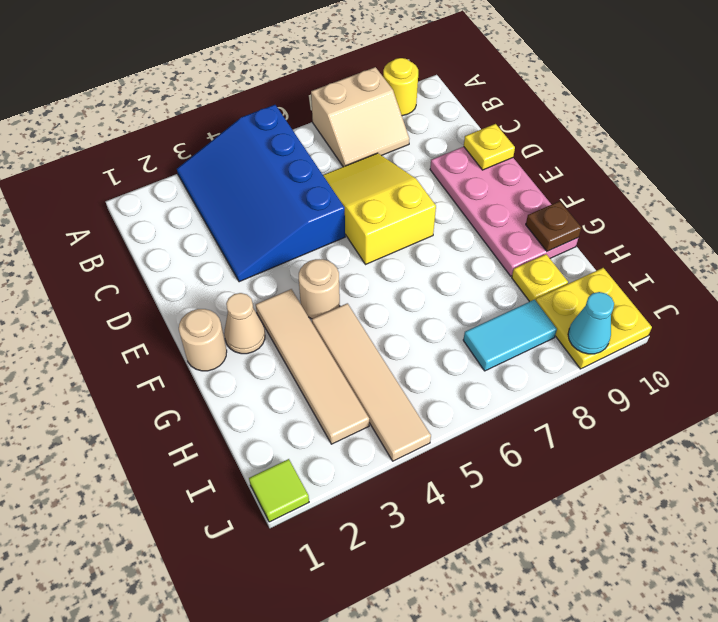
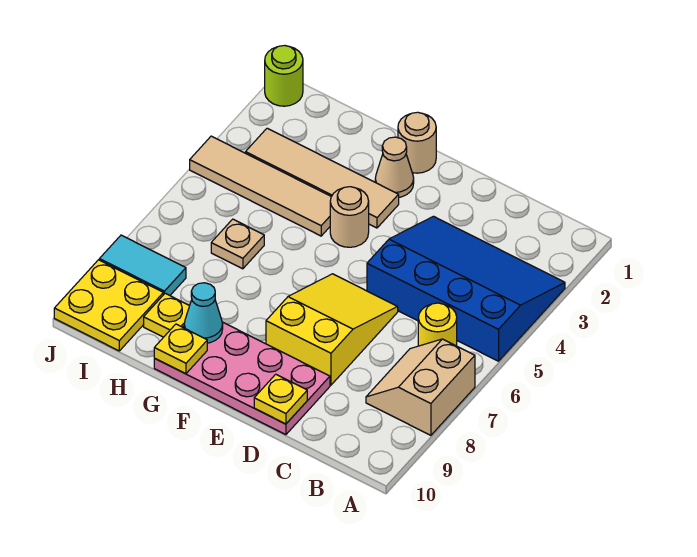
yellow 1x1 round brick [383,58,418,116] -> yellow 1x1 round brick moved to [418,303,457,346]
yellow 2x3 slope [323,153,436,265] -> yellow 2x3 slope turned to [266,274,398,385]
brown 1x1 plate [526,201,581,251] -> yellow 1x1 plate [154,324,207,374]
none -> tan 1x1 plate [211,219,264,269]
cyan 1x2 tile [463,299,557,371] -> cyan 1x2 tile turned to [99,235,186,295]
lime 1x1 tile [249,459,309,522] -> lime 1x1 round brick [265,45,303,106]
cyan 1x1 cone [568,292,614,354] -> cyan 1x1 cone moved to [184,283,223,343]

